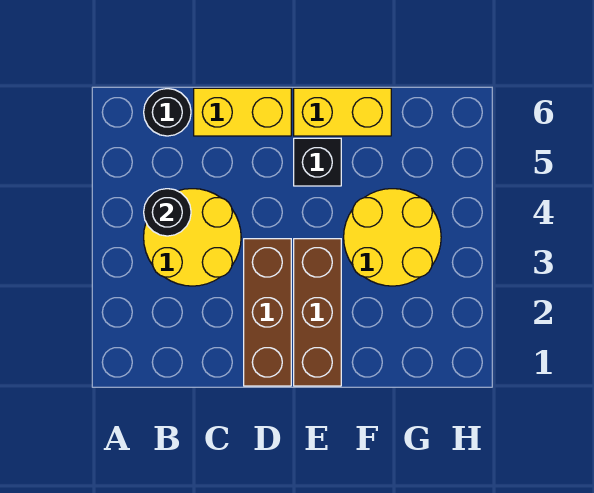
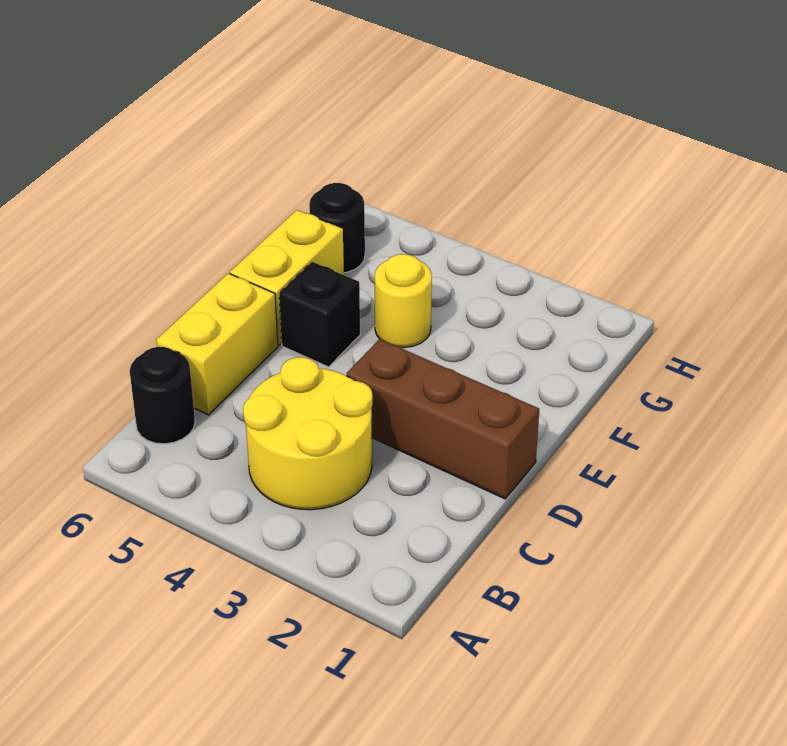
black 1x1 round brick [144,189,191,236] -> black 1x1 round brick moved to [309,183,365,273]
brown 1x3 brick [294,239,341,386] -> none
yellow 2x2 round brick [344,189,441,286] -> yellow 1x1 round brick [375,254,432,348]

